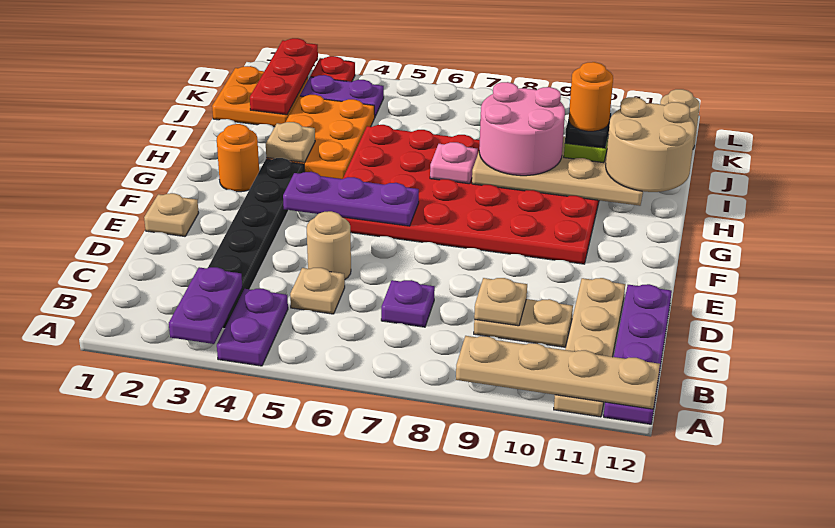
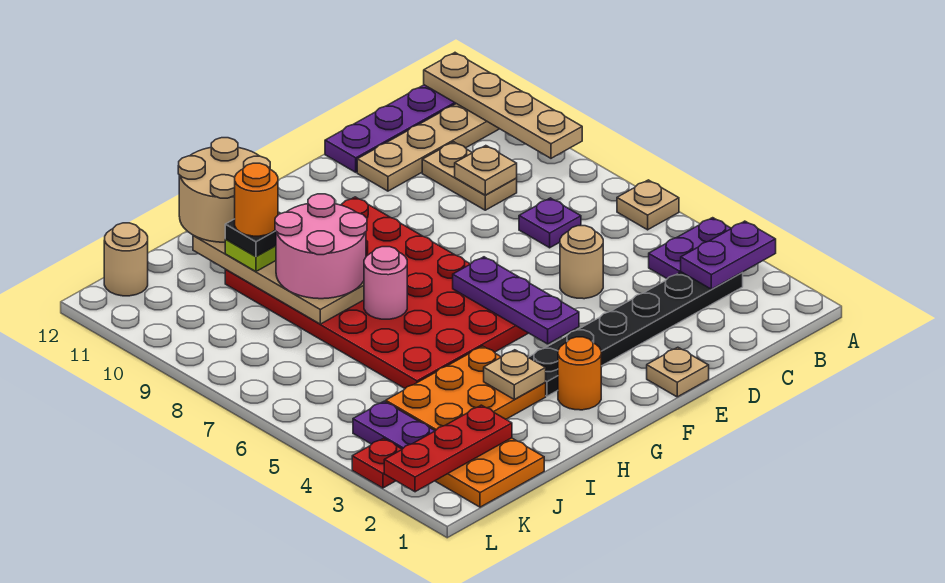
tan 1x1 plate [290,268,345,314] -> tan 1x1 plate moved to [617,180,679,230]
pink 1x1 plate [430,142,478,184] -> pink 1x1 round brick [364,247,407,319]

